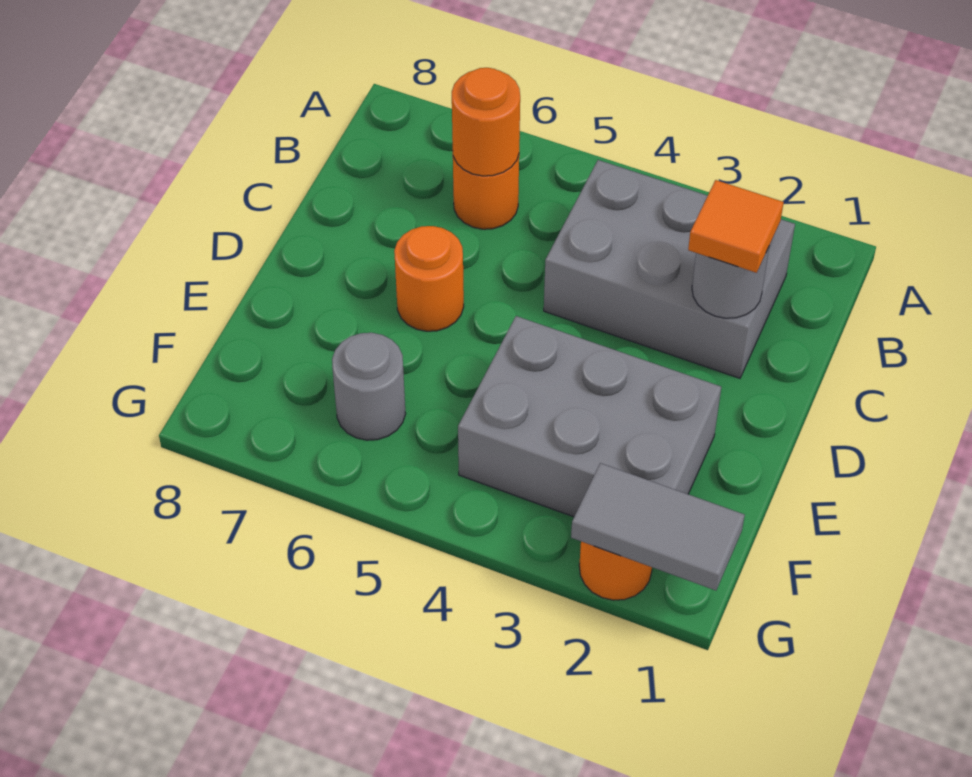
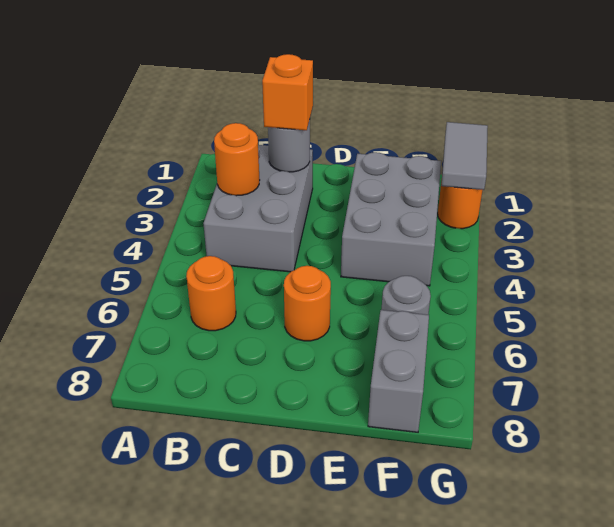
orange 1x1 round brick [452,68,520,176] -> orange 1x1 round brick moved to [214,123,260,196]
orange 1x1 tile [688,180,784,273] -> orange 1x1 brick [262,54,313,130]
none -> grey 1x2 brick [368,310,429,432]

